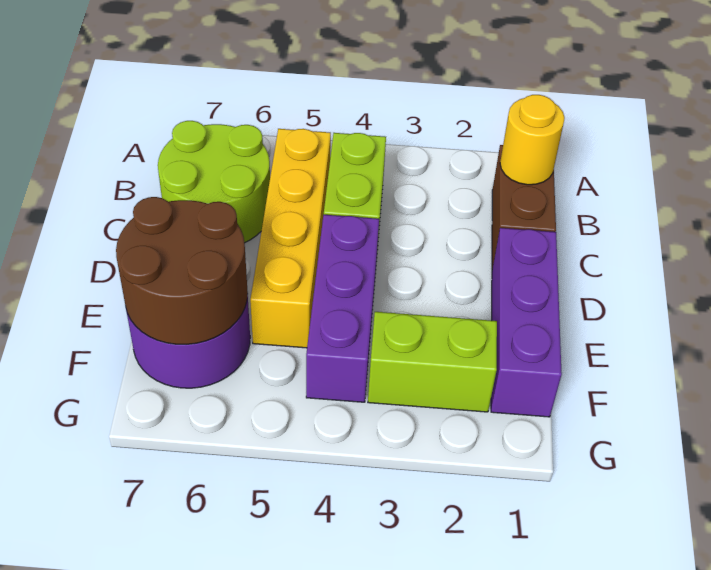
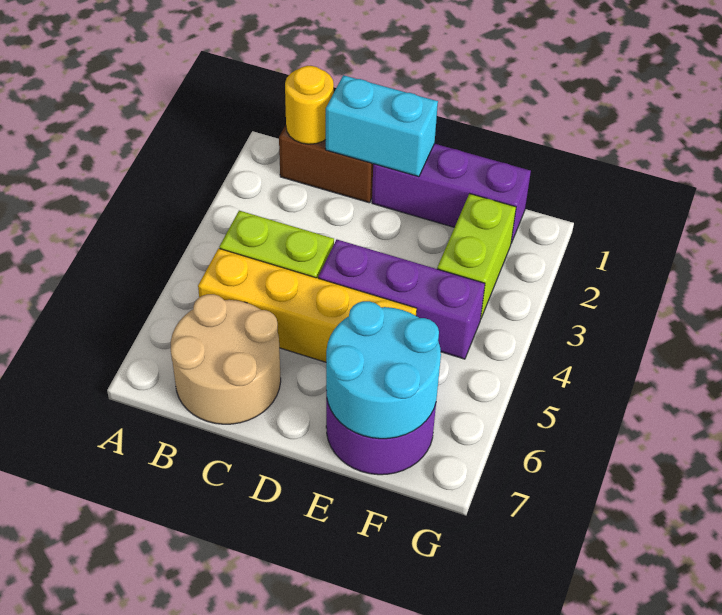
lime 2x2 round brick [158,121,270,243] -> tan 2x2 round brick [171,294,281,424]
none -> cyan 1x2 brick [326,75,438,177]
brown 2x2 round brick [116,197,248,344] -> cyan 2x2 round brick [326,301,441,439]

